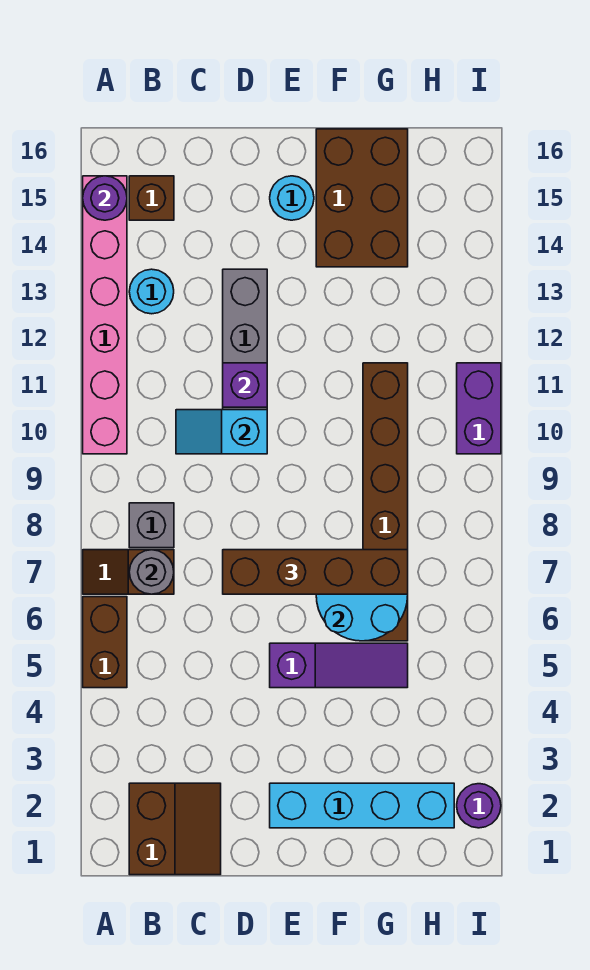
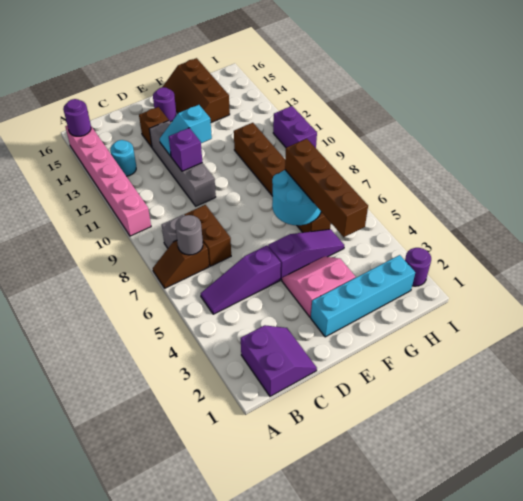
brown 1x2 brick [83,597,127,688] -> brown 1x2 brick moved to [184,205,231,266]
brown 2x2 slope [129,783,221,875] -> purple 2x2 slope [241,325,317,396]
none -> purple 1x3 slope [201,246,281,314]
brown 1x1 brick [129,176,174,220] -> brown 1x1 brick moved to [139,107,169,147]
cyan 1x2 slope [176,410,267,454] -> cyan 1x2 slope moved to [160,105,212,156]
brown 1x4 brick [223,550,408,594] -> brown 1x4 brick turned to [285,139,368,237]
none -> pink 2x2 slope [282,257,355,317]
cyan 1x1 round brick [270,176,314,220] -> purple 1x1 round brick [153,87,176,122]
brown 2x3 brick [316,129,408,267] -> brown 2x3 slope [162,58,230,123]

